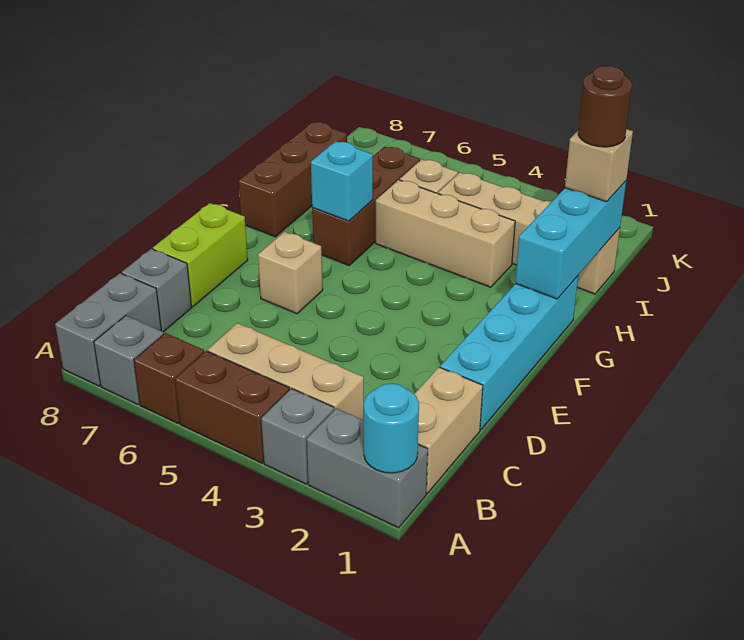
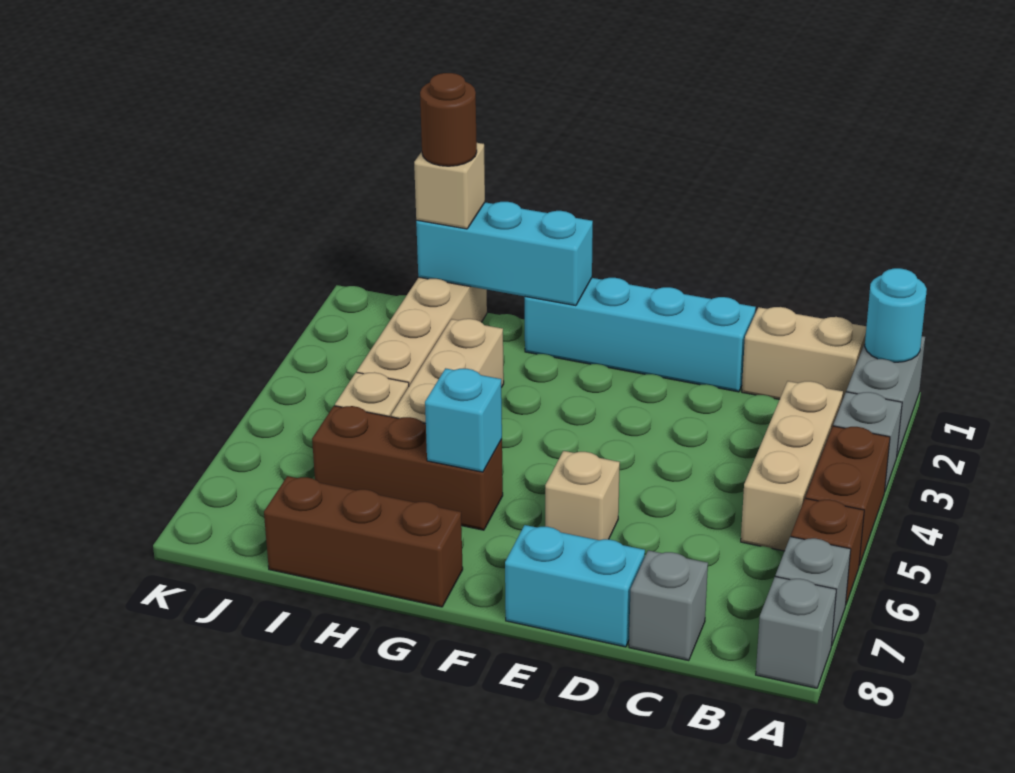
grey 1x2 brick [55,273,161,386] -> grey 1x1 brick [756,576,836,688]
lime 1x2 brick [153,203,248,307] -> cyan 1x2 brick [505,525,645,647]

